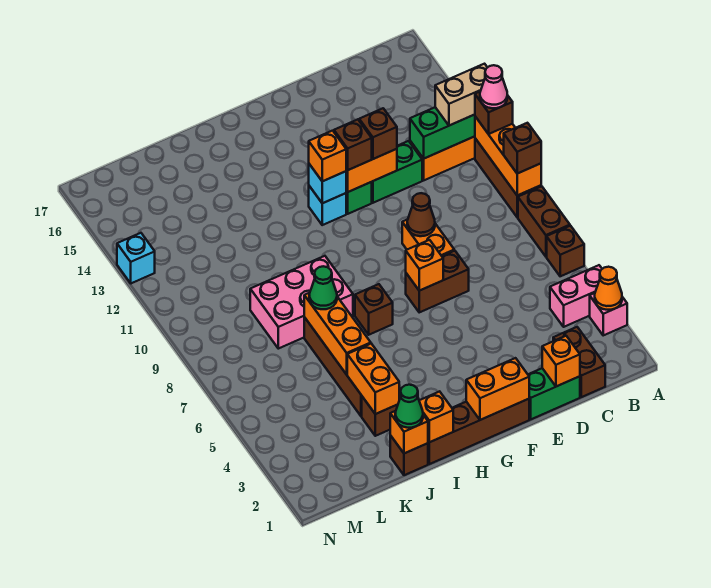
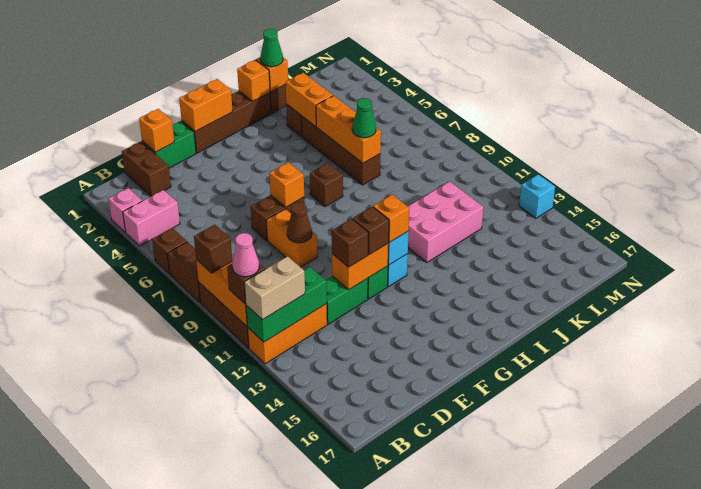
orange 1x1 cone [595,267,622,310] -> none
pink 2x3 brick [250,256,353,349] -> pink 2x3 brick moved to [408,181,483,262]

